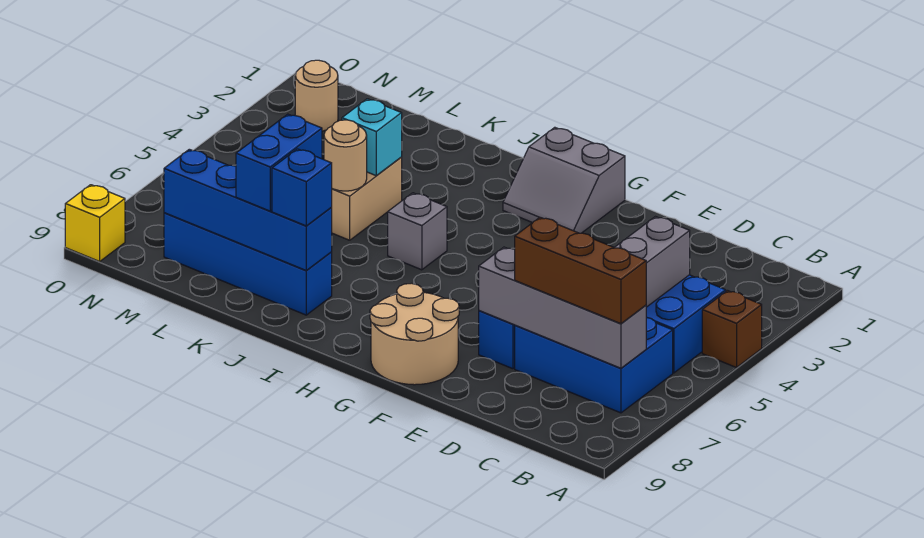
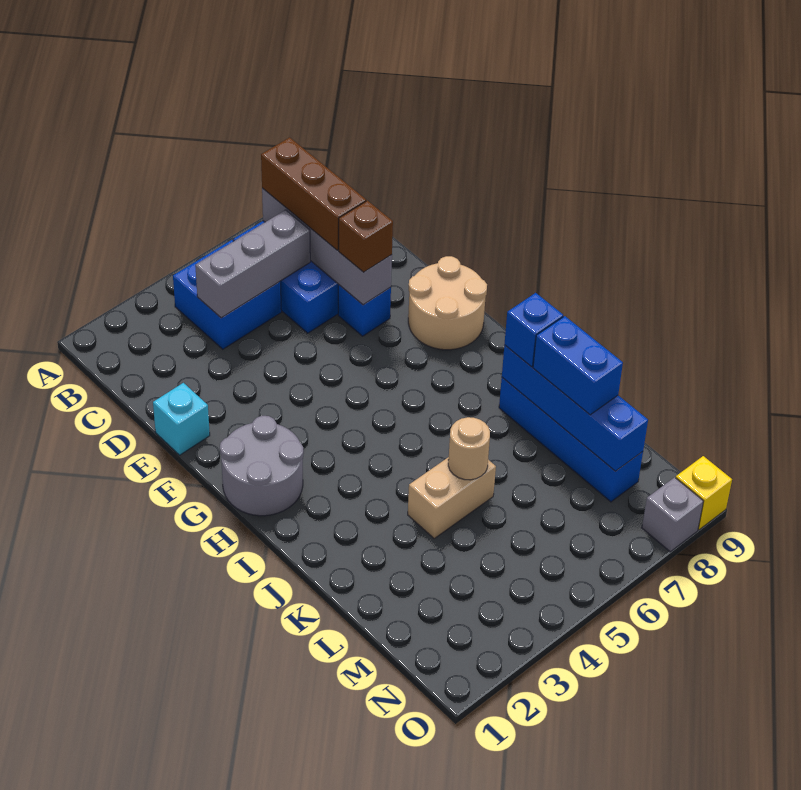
brown 1x1 brick [702,291,762,368] -> brown 1x1 brick moved to [339,201,393,272]
grey 2x2 slope [503,127,625,233] -> grey 2x2 round brick [220,416,304,516]
grey 1x1 brick [388,193,447,270] -> grey 1x1 brick moved to [642,477,703,552]
cyan 1x1 brick [342,99,402,176] -> cyan 1x1 brick moved to [153,383,210,455]
blue 1x2 brick [236,114,322,211] -> blue 1x2 brick turned to [533,316,623,415]
tan 1x1 round brick [295,60,338,131] -> none

